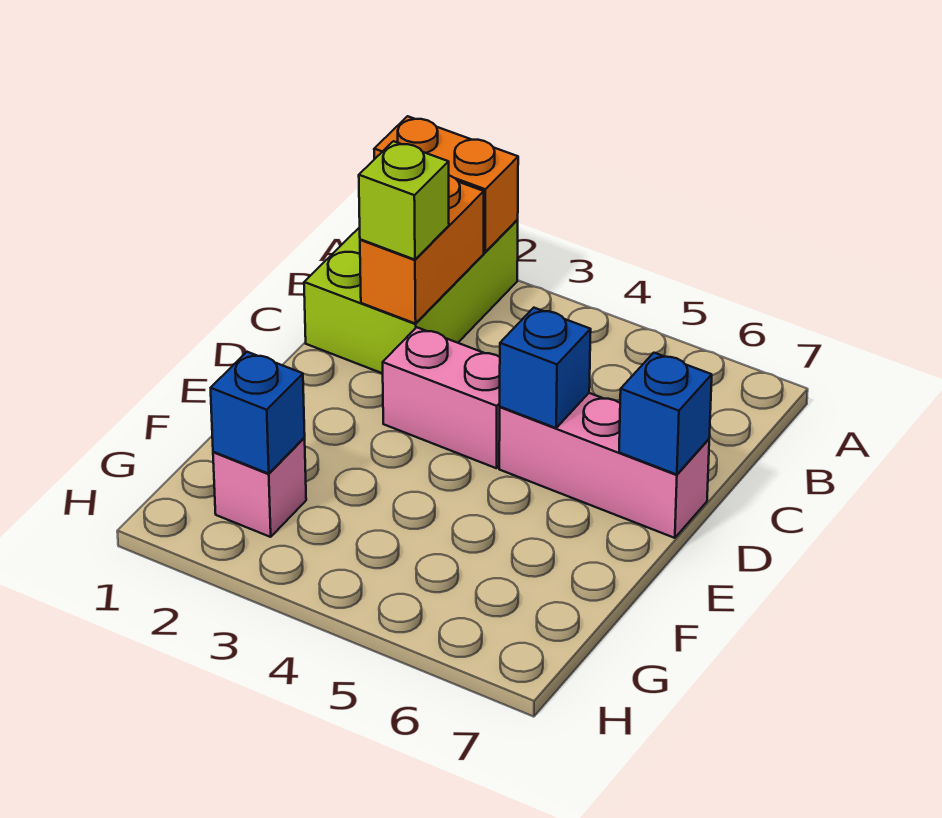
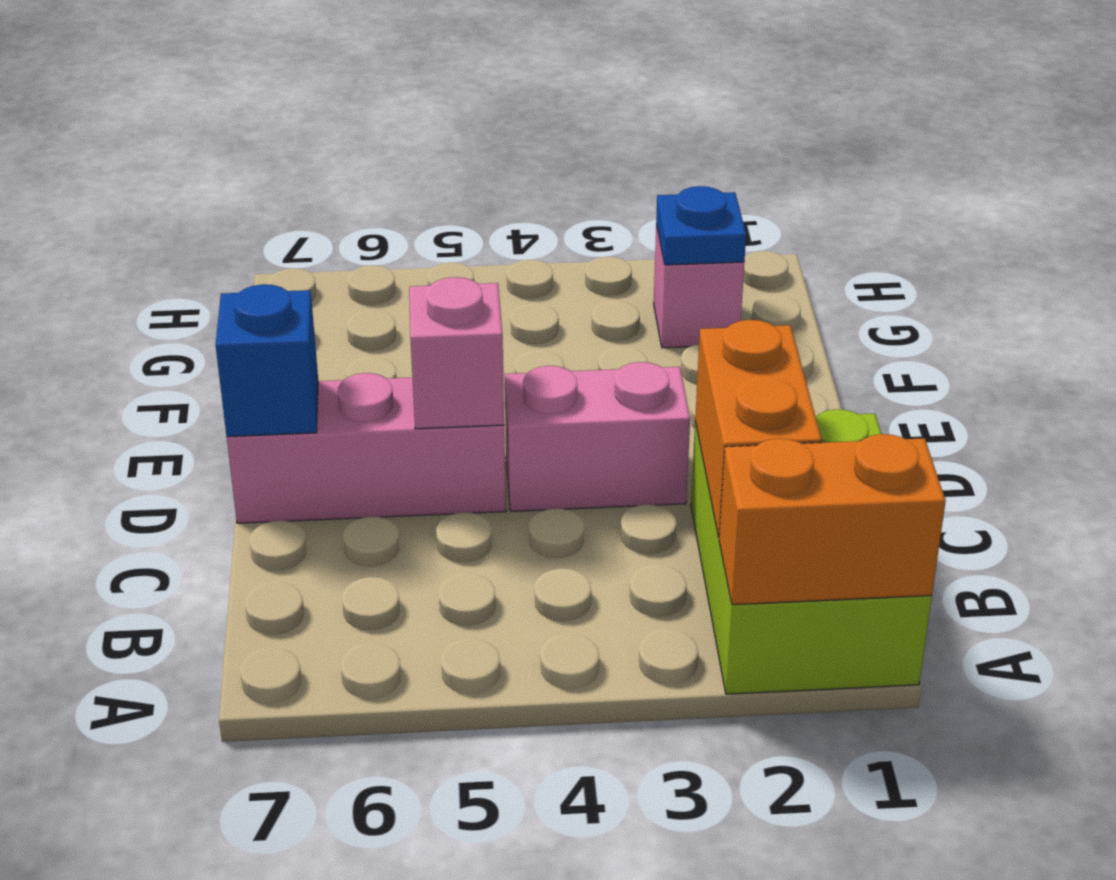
lime 1x1 brick [359,141,449,260] -> none
blue 1x1 brick [500,308,591,428] -> pink 1x1 brick [409,277,504,429]
blue 1x1 brick [211,352,305,474] -> blue 1x1 plate [656,186,746,265]

